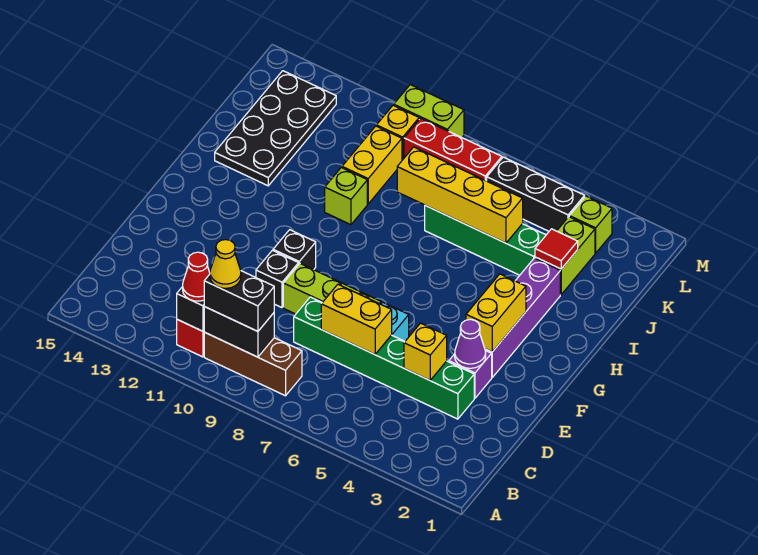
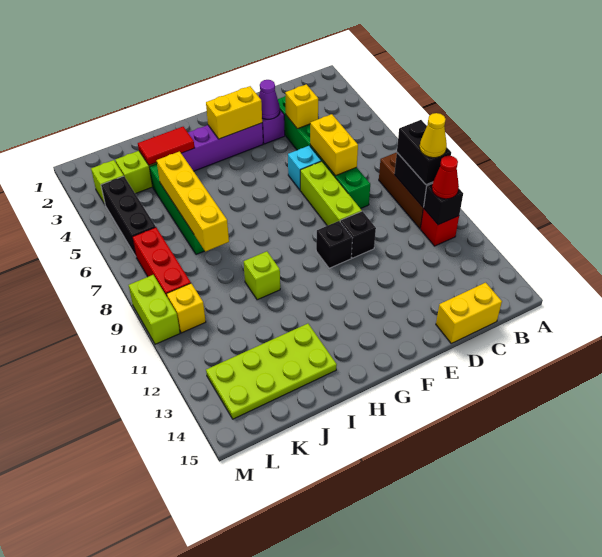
black 2x4 plate [215,71,336,186] -> lime 2x4 plate [206,324,337,419]
red 1x1 tile [535,229,578,269] -> red 1x2 tile [138,127,194,165]
yellow 1x2 brick [342,126,402,204] -> yellow 1x2 brick moved to [436,283,502,343]

